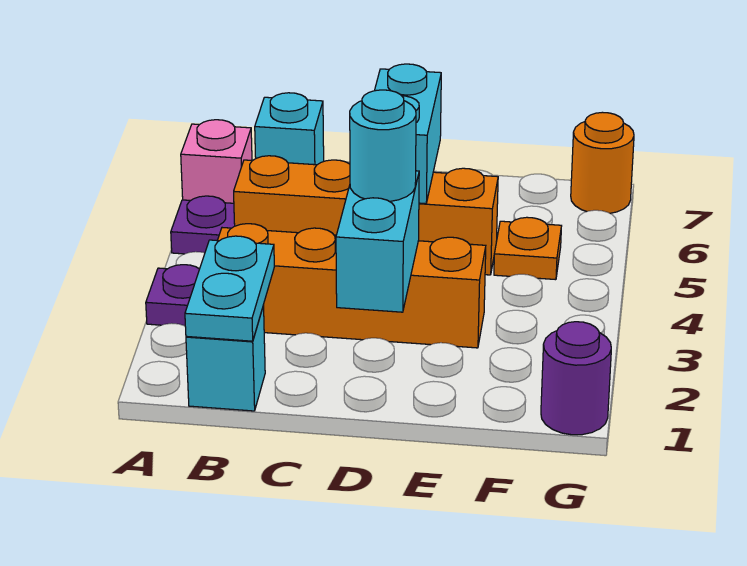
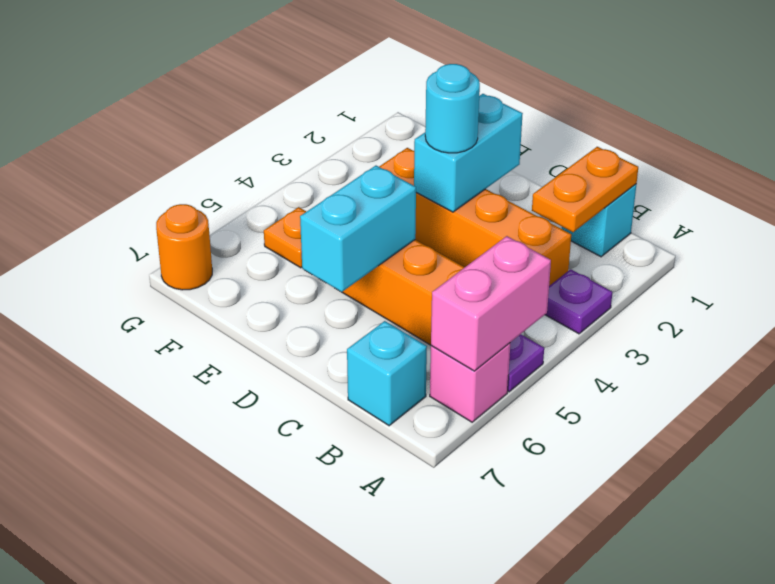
none -> pink 1x2 brick [431,236,551,371]
cyan 1x2 plate [185,236,274,341] -> orange 1x2 plate [532,147,638,232]
purple 1x1 round brick [541,322,611,435] -> none

